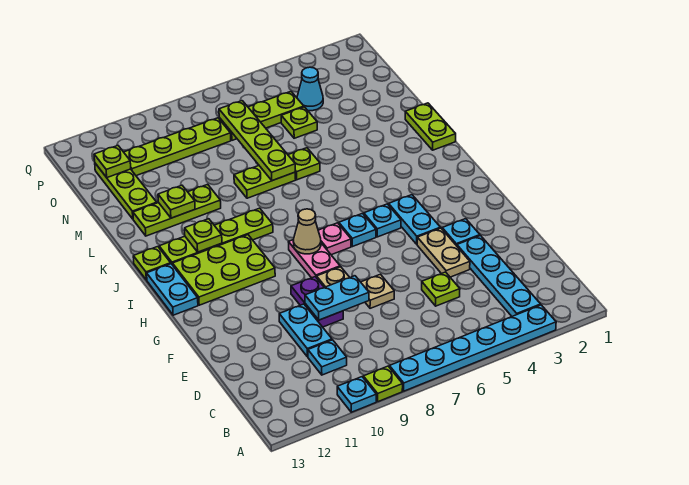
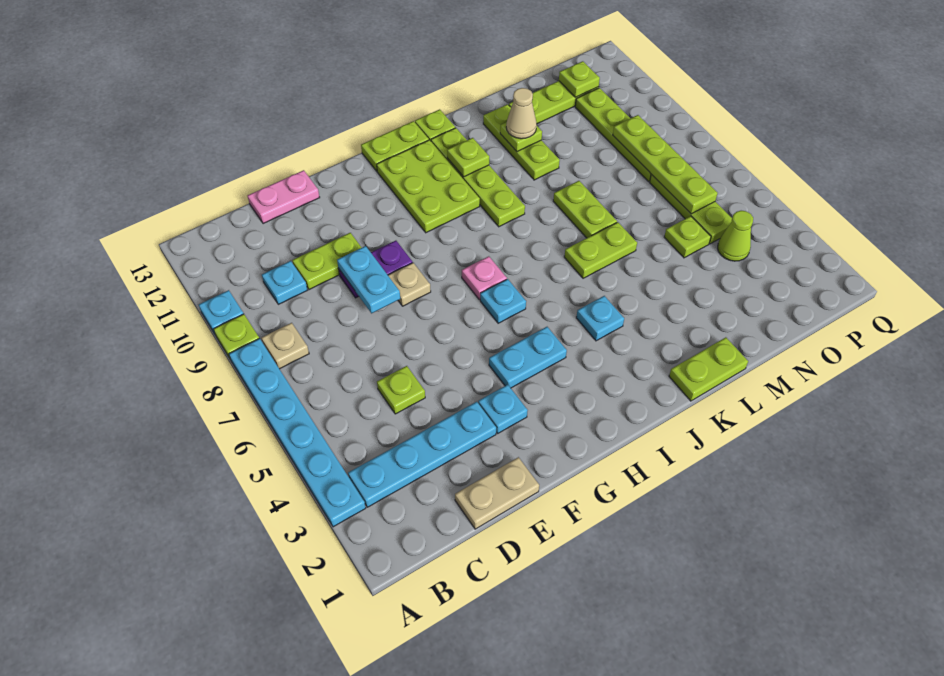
cyan 1x2 plate [279,304,332,357] -> lime 1x2 plate [292,233,362,290]
tan 1x2 plate [417,228,470,277] -> tan 1x2 plate moved to [455,457,539,529]
tan 1x1 plate [361,274,394,308] -> tan 1x1 plate moved to [262,323,309,369]
pink 1x2 plate [289,240,340,278] -> pink 1x2 plate moved to [248,170,320,224]
cyan 1x1 plate [364,204,401,237] -> cyan 1x1 plate moved to [576,296,624,341]
tan 1x1 cone [293,209,321,254] -> tan 1x1 cone moved to [506,88,537,139]
cyan 1x2 plate [147,264,198,315] -> lime 1x2 plate [361,121,429,171]
lime 1x1 plate [288,148,320,180] -> lime 1x2 plate [564,222,637,278]
lime 1x4 plate [219,101,295,181] -> lime 1x4 plate turned to [613,115,718,214]
cyan 1x1 cone [297,67,323,111] -> lime 1x1 cone [718,211,753,261]

